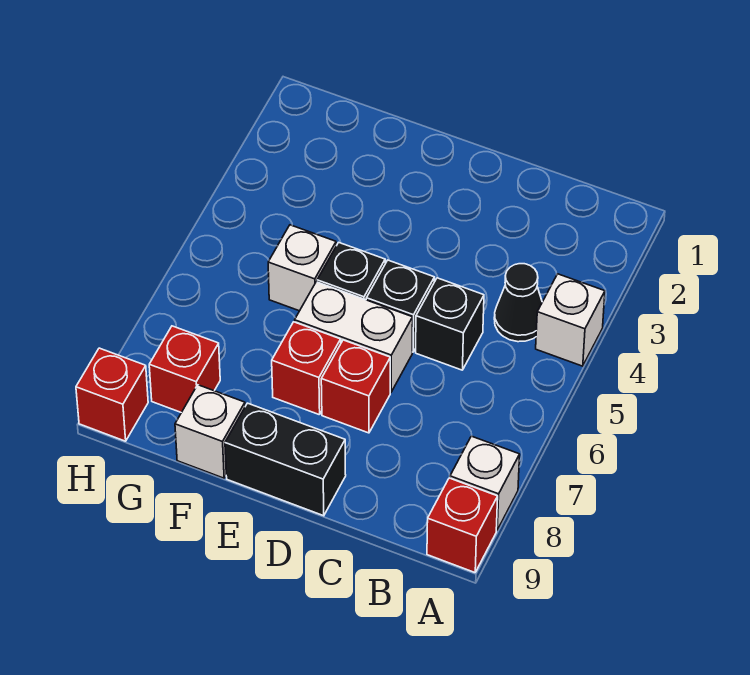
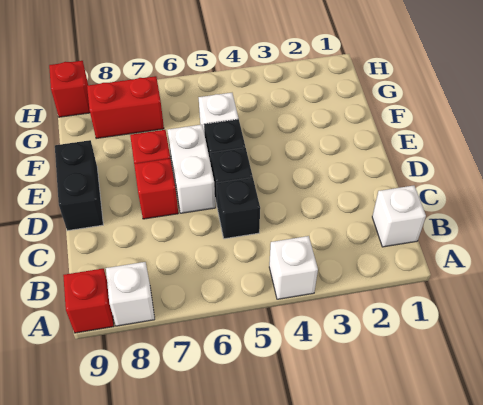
black 1x1 cone [494,264,542,342] -> none
white 1x1 brick [175,385,245,478] -> white 1x1 brick moved to [372,186,426,247]
red 1x1 brick [149,326,220,413] -> red 1x2 brick [87,76,164,139]

